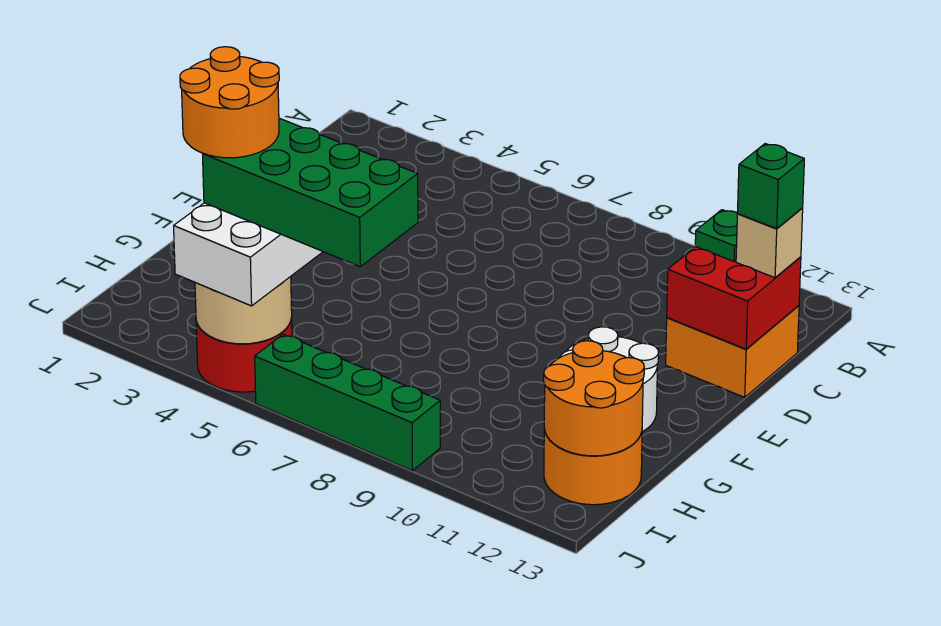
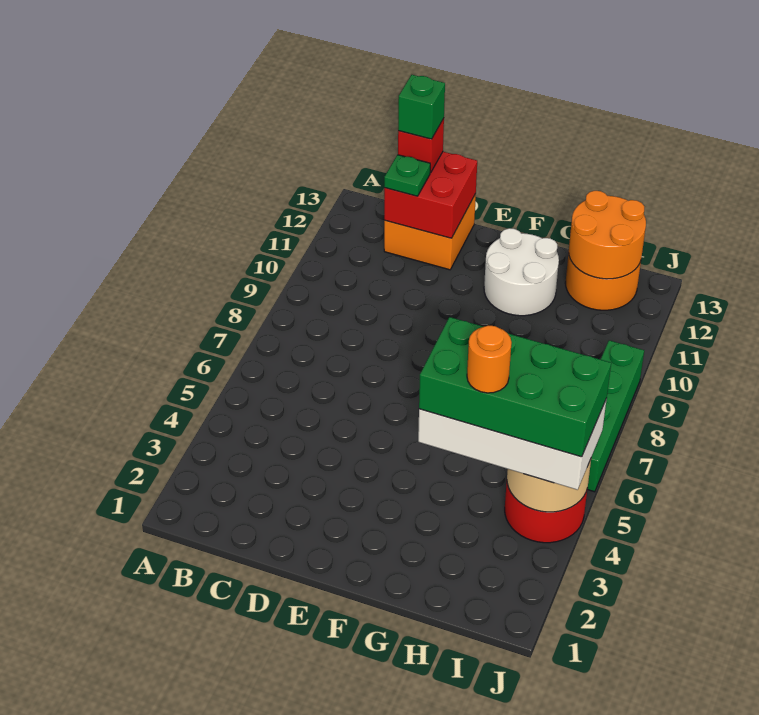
tan 1x1 brick [736,208,803,278] -> red 1x1 brick [398,118,444,173]
orange 2x2 round brick [180,47,279,158] -> orange 1x1 round brick [467,325,512,393]
green 2x4 brick [203,118,418,266] -> green 2x4 brick turned to [419,317,611,457]

